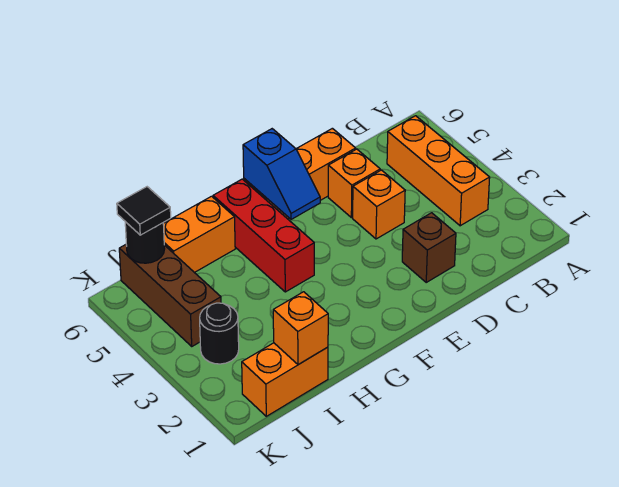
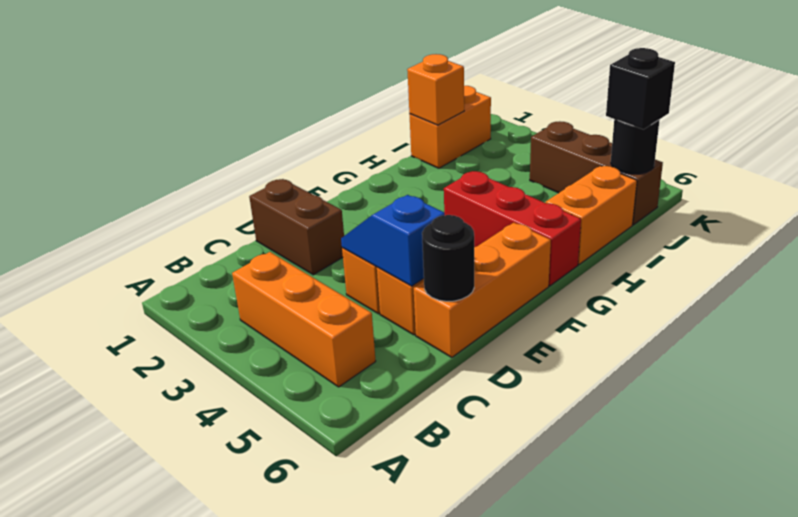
brown 1x1 brick [402,213,456,282] -> brown 1x2 brick [249,179,344,275]
blue 1x2 slope [243,129,320,219] -> blue 1x2 slope moved to [341,195,445,286]
black 1x1 round brick [200,303,239,364] -> black 1x1 round brick moved to [422,215,474,301]
black 1x1 tile [117,187,171,235] -> black 1x1 brick [606,48,675,129]

